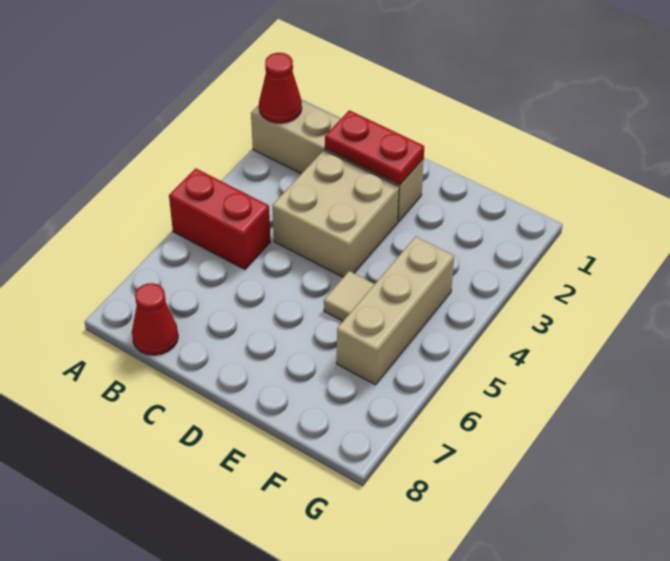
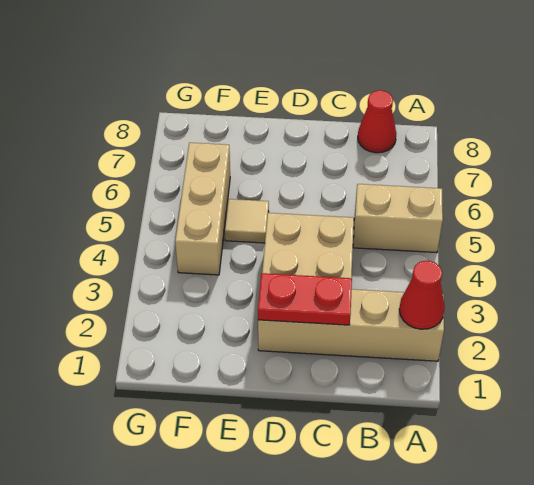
red 1x2 brick [169,168,271,270] -> tan 1x2 brick [353,184,443,253]

